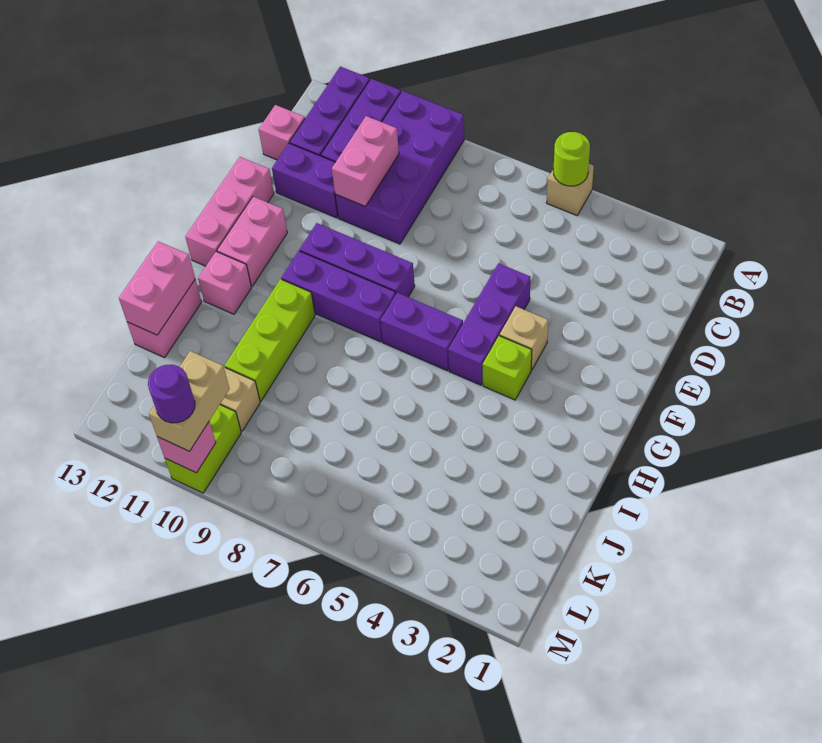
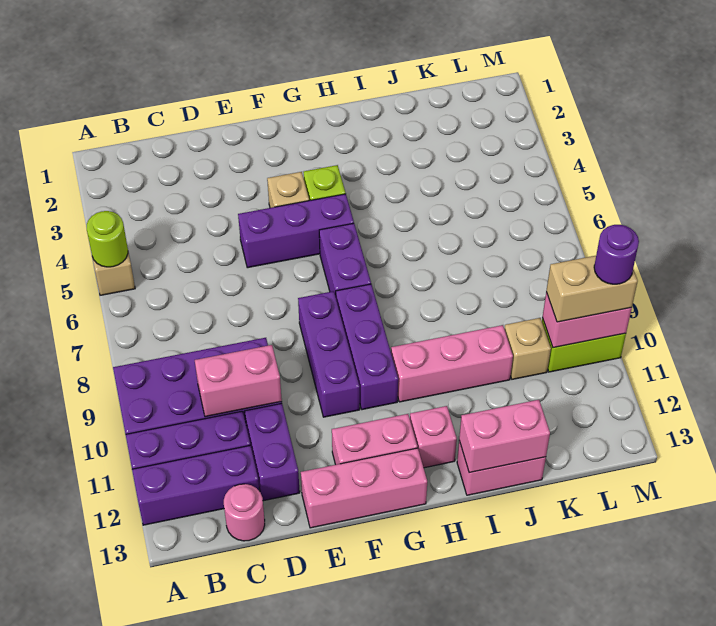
pink 1x1 brick [259,105,305,160] -> pink 1x1 round brick [224,484,265,541]
lime 1x3 brick [225,279,315,401] -> pink 1x3 brick [391,325,513,402]
pink 1x1 brick [157,421,216,473] -> pink 1x2 brick [542,292,632,348]

